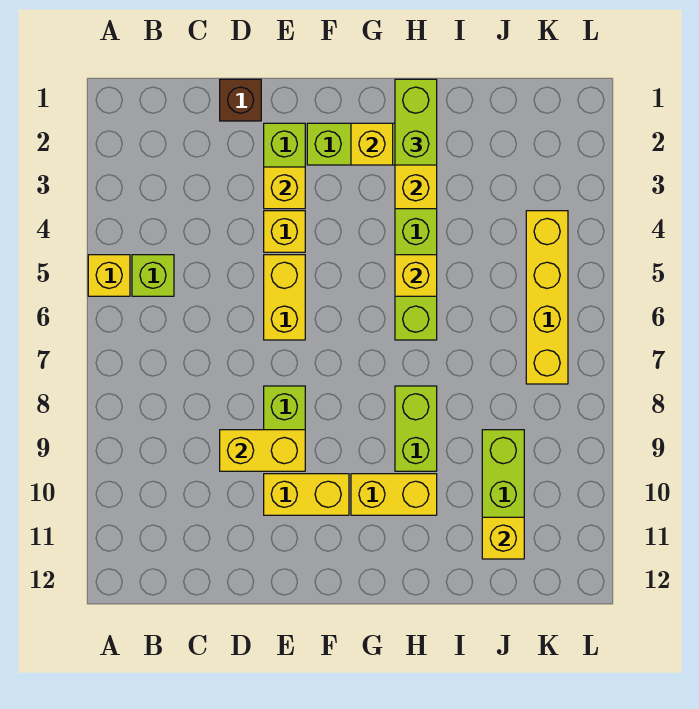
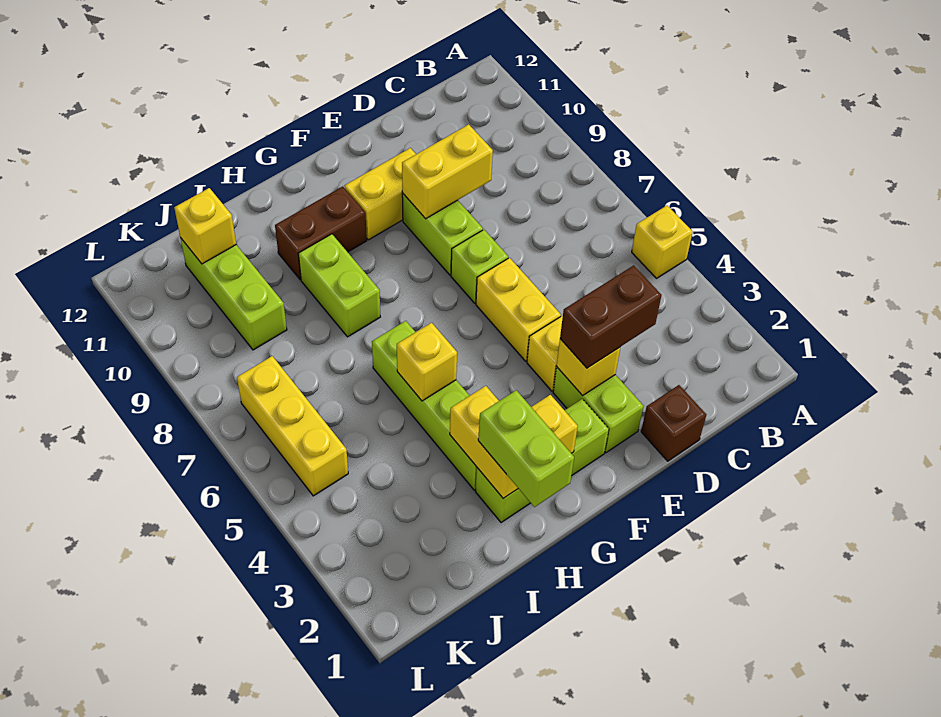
lime 1x1 brick [132,255,174,296] -> lime 1x1 brick moved to [451,230,508,303]
none -> brown 1x2 brick [560,265,661,368]
yellow 1x2 brick [351,474,437,515] -> brown 1x2 brick [275,186,367,280]
yellow 1x4 brick [526,211,568,384] -> yellow 1x3 brick [237,356,348,496]

